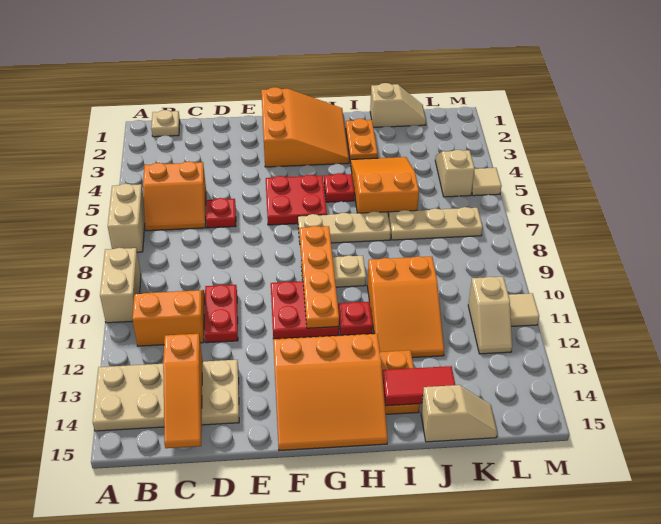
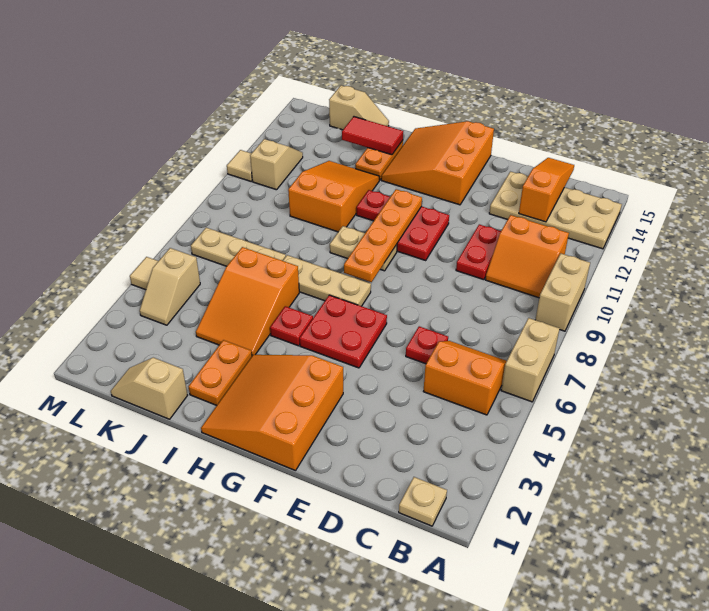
orange 3x3 slope [273,334,388,451] -> orange 3x3 slope turned to [381,121,494,205]
tan 1x2 slope [421,385,497,442] -> tan 1x2 slope turned to [329,86,389,130]

